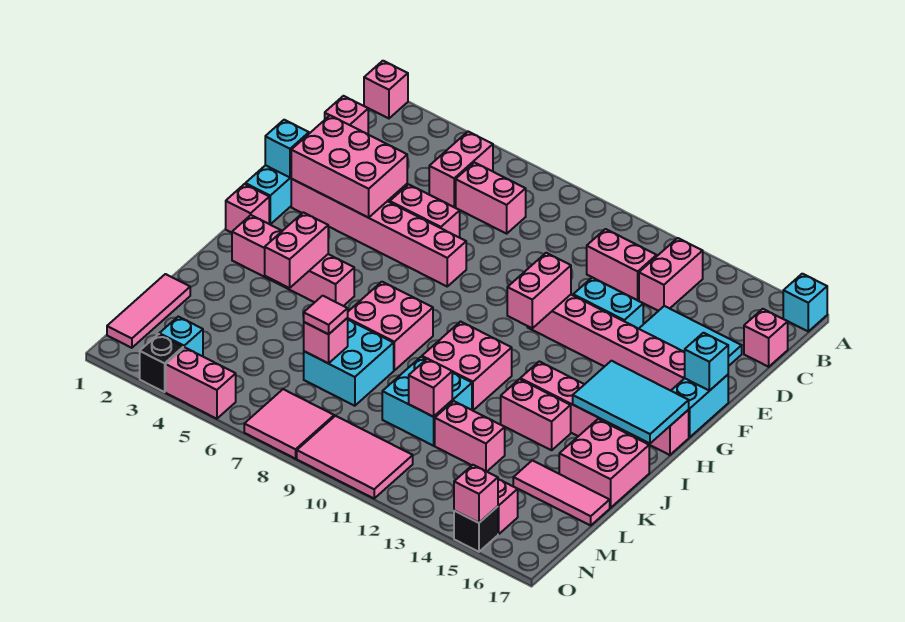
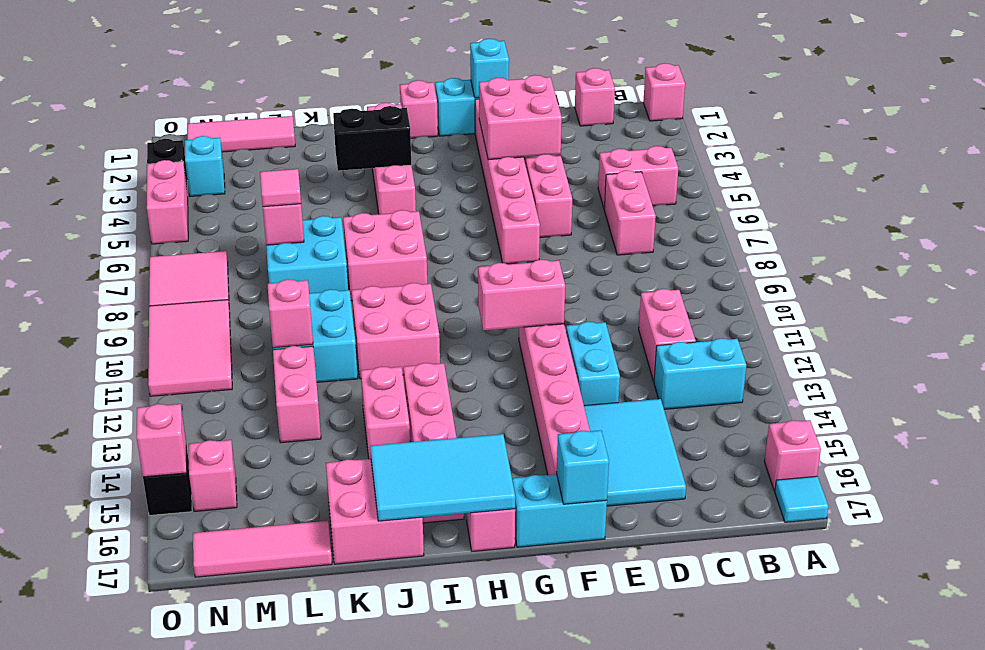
cyan 1x1 brick [783,274,827,331] -> cyan 1x1 tile [775,476,828,522]
pink 1x2 brick [639,238,703,311] -> cyan 1x2 brick [654,338,746,409]
pink 1x1 brick [744,309,788,367] -> pink 1x1 brick moved to [764,420,821,491]
pink 2x3 brick [291,115,407,218] -> pink 2x2 brick [479,75,562,160]
cyan 2x3 tile [573,361,689,443] -> cyan 2x3 tile turned to [370,434,515,521]
pink 1x2 brick [265,212,328,288] -> black 1x2 brick [333,106,411,171]
pink 1x3 tile [513,460,610,525] -> pink 1x3 tile turned to [193,521,332,577]

